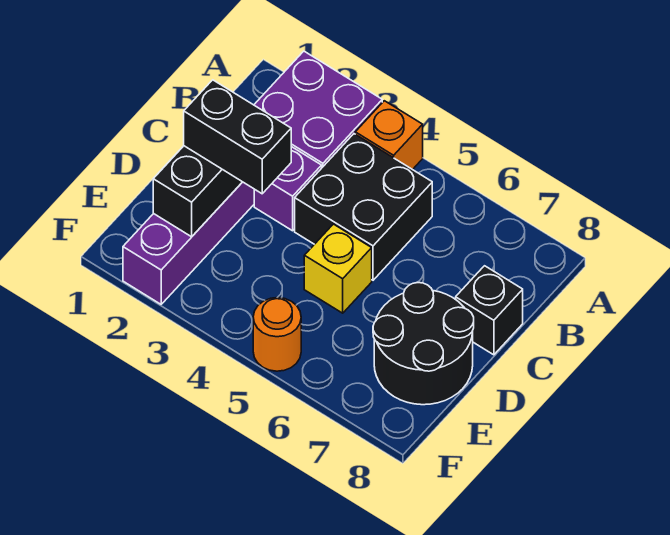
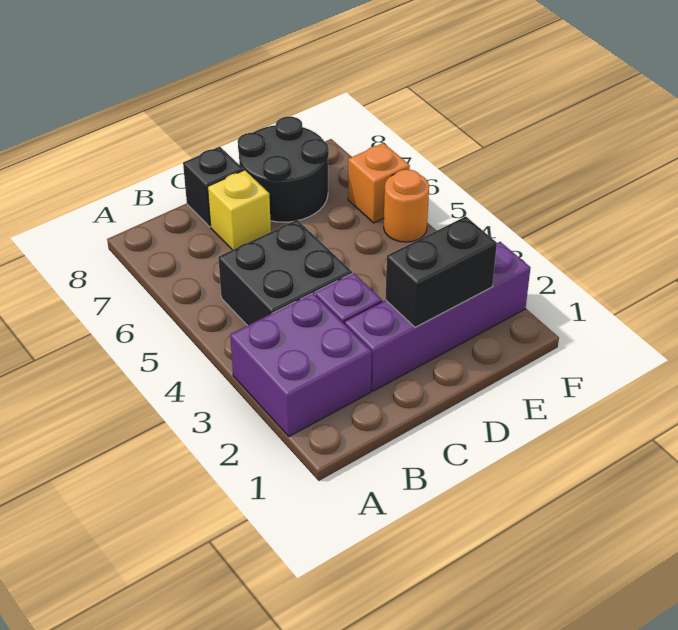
orange 1x1 brick [355,101,423,170] -> orange 1x1 brick moved to [348,143,410,223]
black 1x2 brick [184,80,291,194] -> none
yellow 1x1 brick [304,224,372,313] -> yellow 1x1 brick moved to [208,170,271,250]

